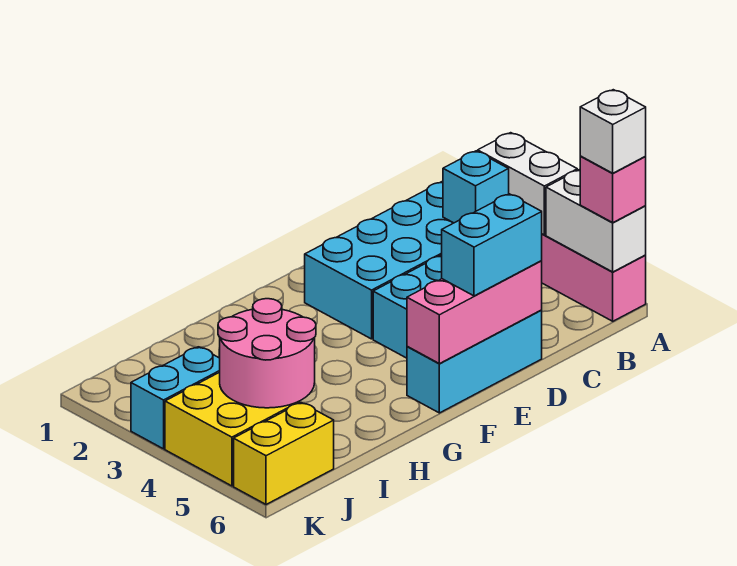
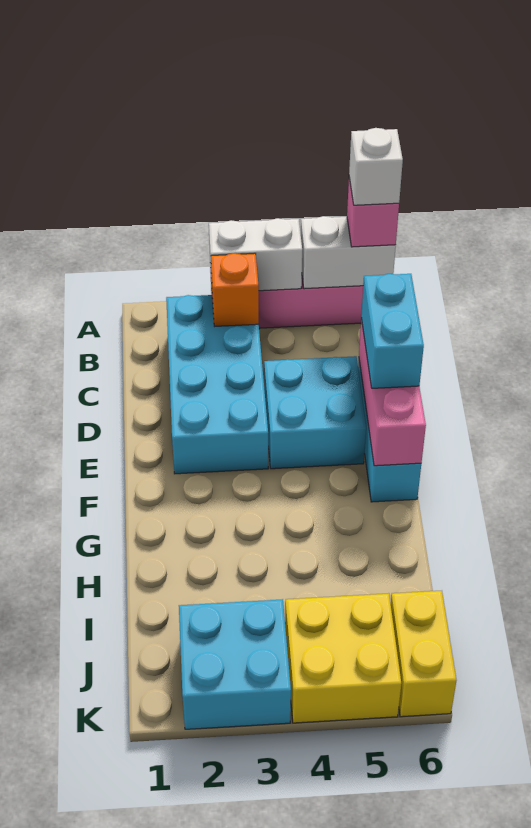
cyan 1x1 brick [443,151,509,223] -> orange 1x1 brick [211,253,259,326]
pink 2x2 round brick [218,299,316,408] -> none
cyan 1x2 brick [131,347,220,449] -> cyan 2x2 brick [179,599,291,729]

